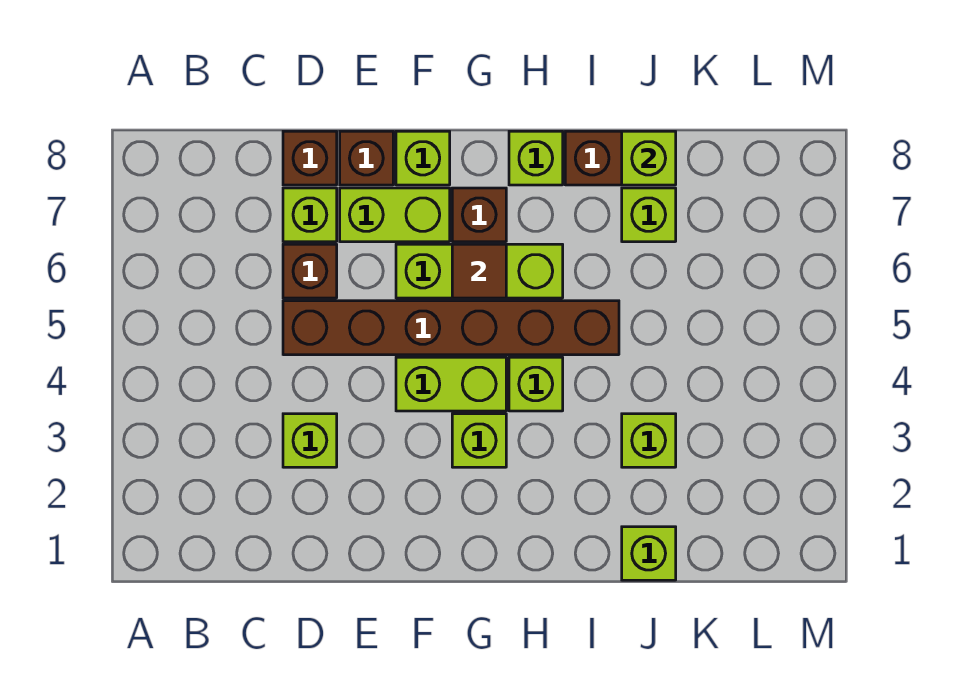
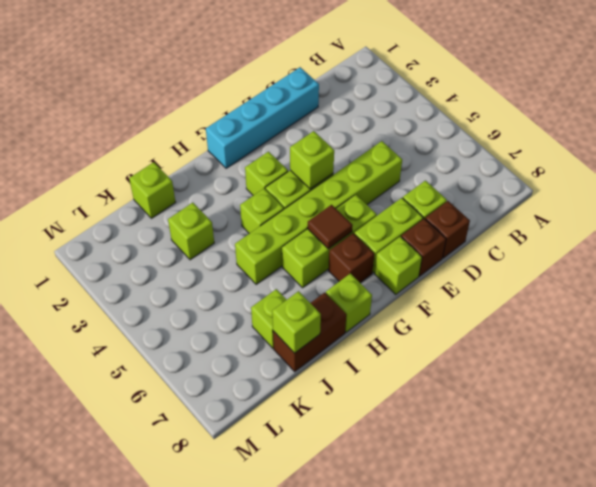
none -> cyan 1x4 brick [206,67,319,168]
lime 1x1 brick [283,414,337,467] -> lime 1x1 brick moved to [290,131,334,189]
brown 1x6 brick [283,301,619,355] -> lime 1x6 brick [235,141,402,284]
brown 1x1 brick [283,244,337,298] -> none

